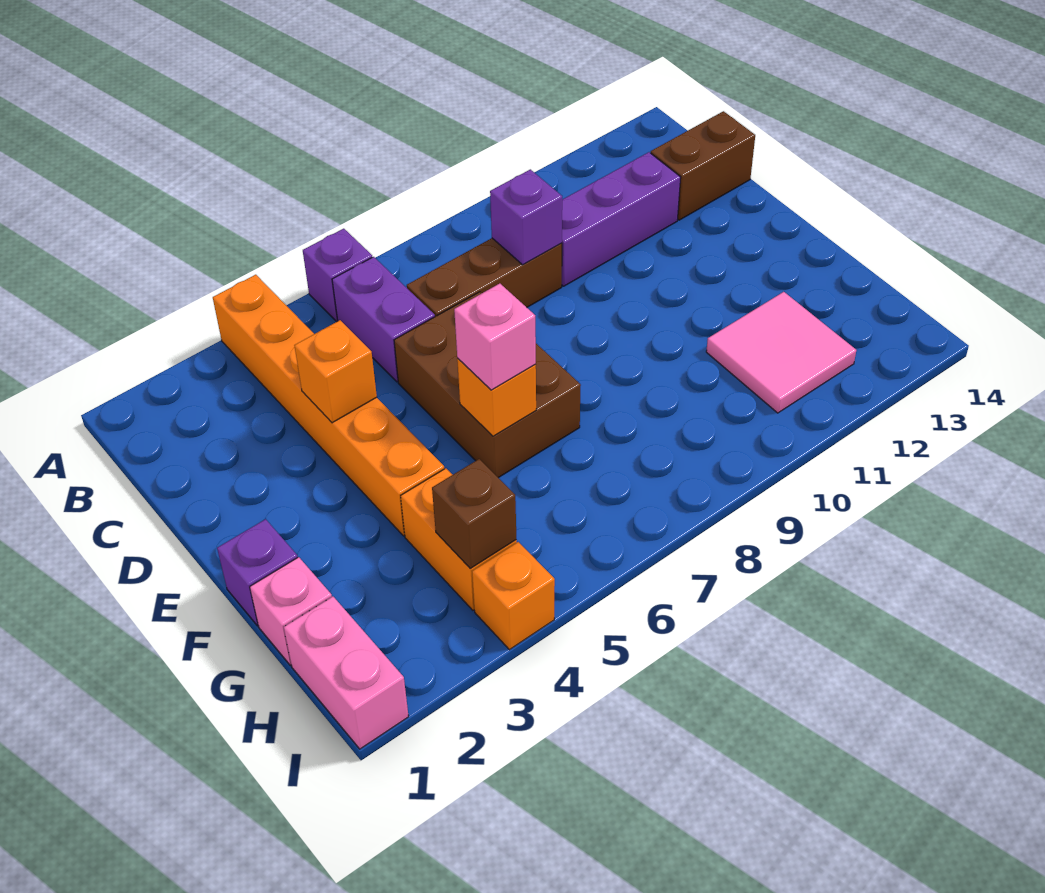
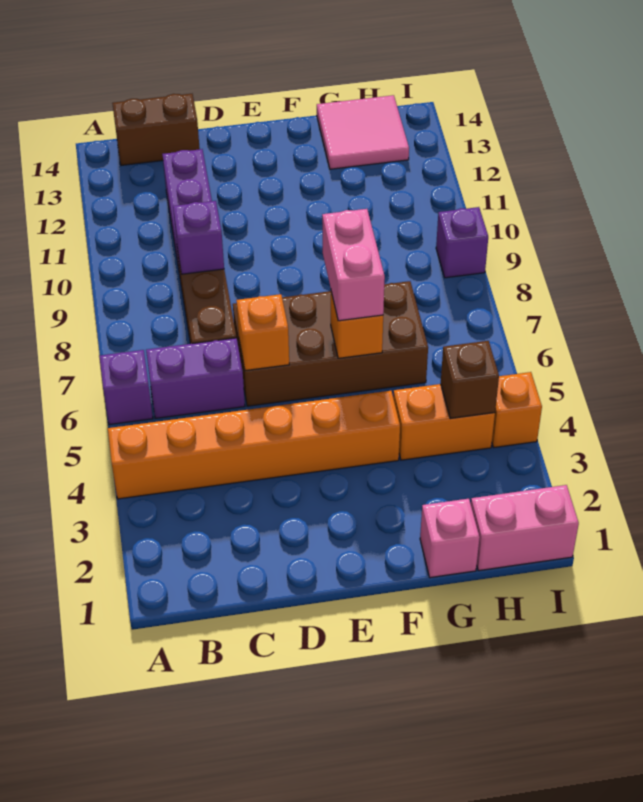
brown 1x2 brick [651,111,755,220] -> brown 1x2 brick turned to [112,94,200,165]
orange 1x1 brick [294,320,377,423] -> orange 1x1 brick moved to [236,294,289,371]
brown 2x3 brick [394,292,581,478] -> brown 2x4 brick [233,281,428,406]
purple 1x1 brick [217,519,298,626] -> purple 1x1 brick moved to [436,207,488,278]
pink 1x1 brick [454,284,536,390] -> pink 1x2 brick [322,209,385,321]
pink 2x2 tile [706,292,856,413] -> pink 2x2 tile moved to [317,95,409,169]

